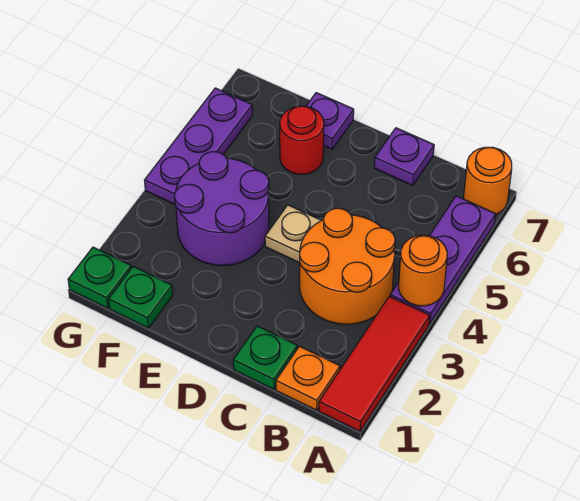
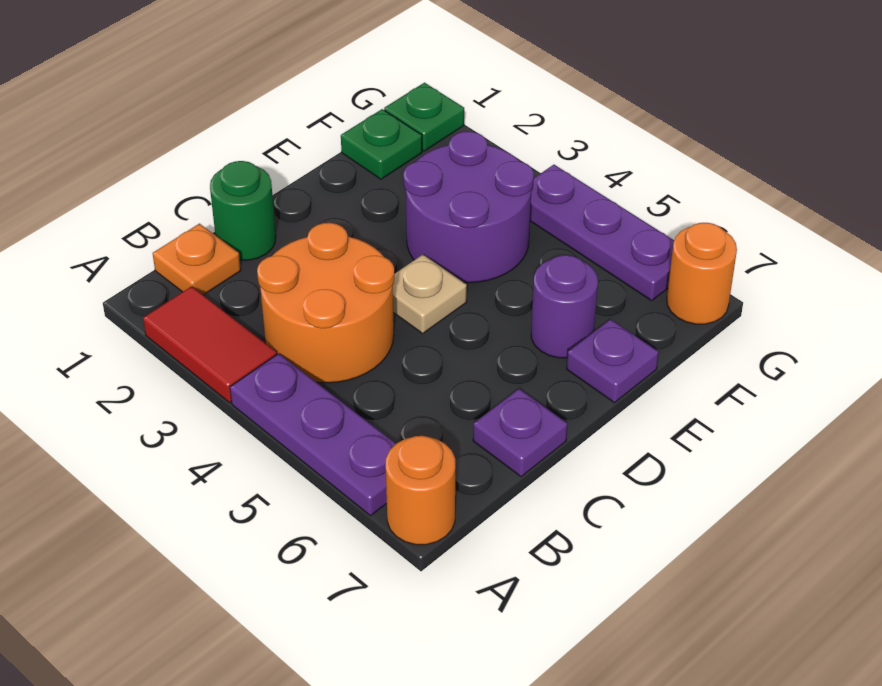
red 1x3 tile [319,296,430,431] -> red 1x2 tile [143,286,277,403]
orange 1x1 round brick [399,235,447,306] -> orange 1x1 round brick moved to [667,223,737,324]
green 1x1 plate [233,326,297,389] -> green 1x1 round brick [210,161,276,260]
red 1x1 round brick [280,106,324,175] -> purple 1x1 round brick [531,255,598,358]

